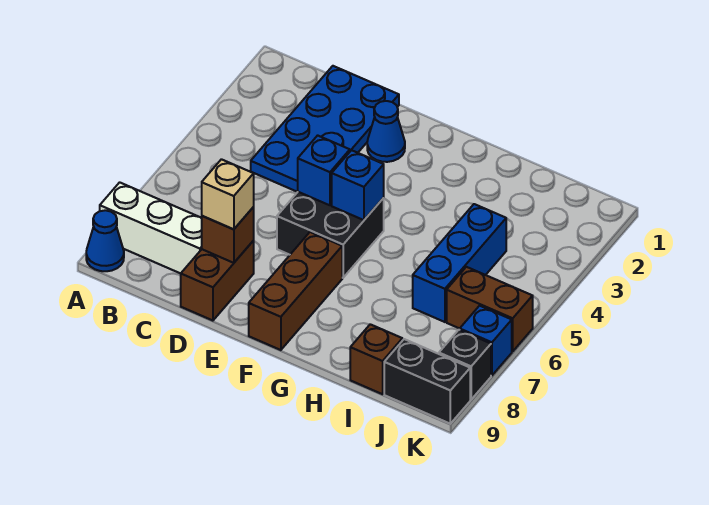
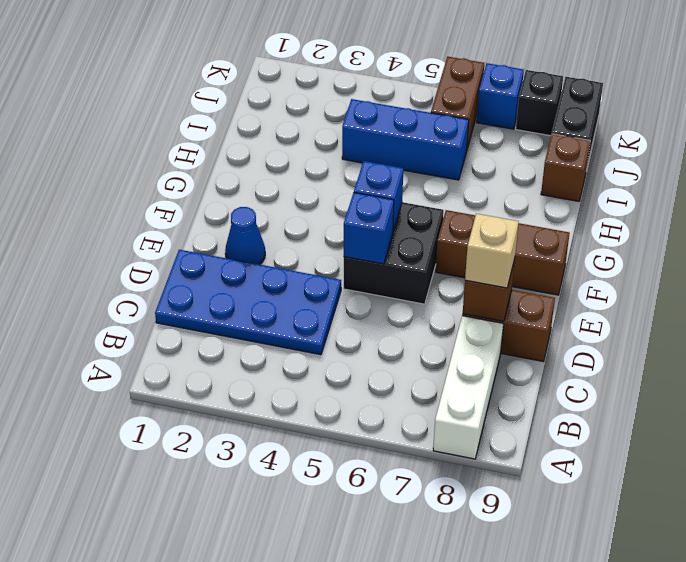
blue 1x1 cone [86,210,124,271] -> none

